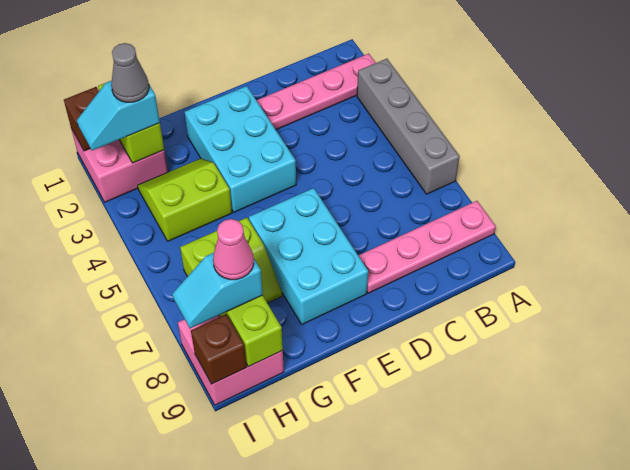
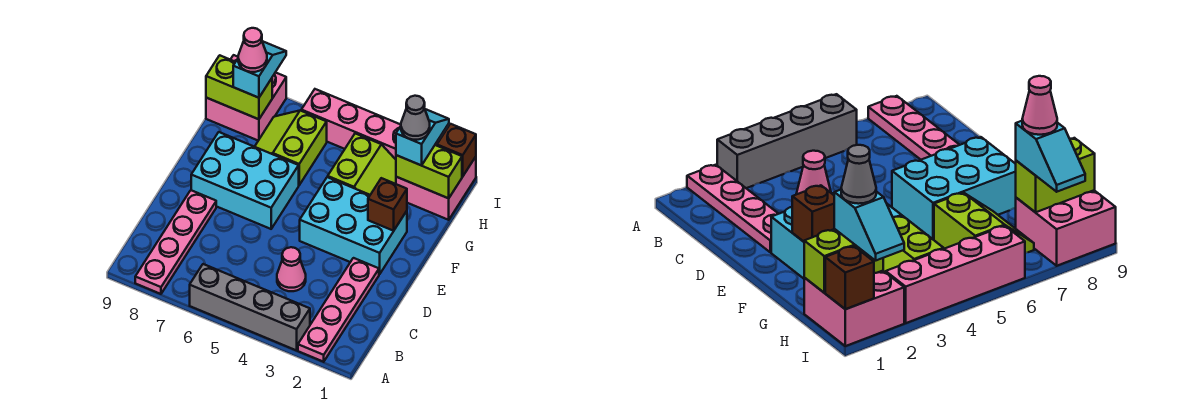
none -> pink 1x1 cone [277,247,306,291]
none -> pink 1x4 brick [301,89,401,159]
brown 1x1 brick [191,314,246,384] -> brown 1x1 brick moved to [368,178,407,231]

